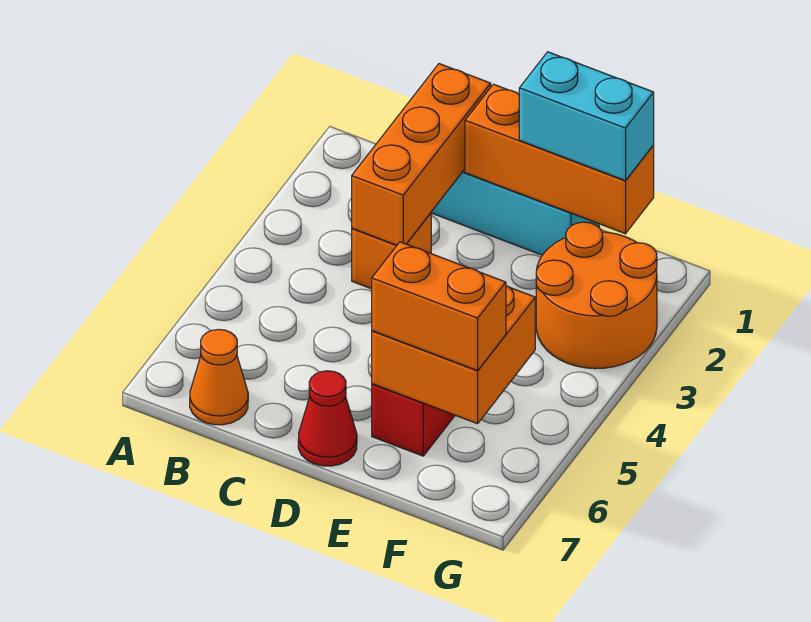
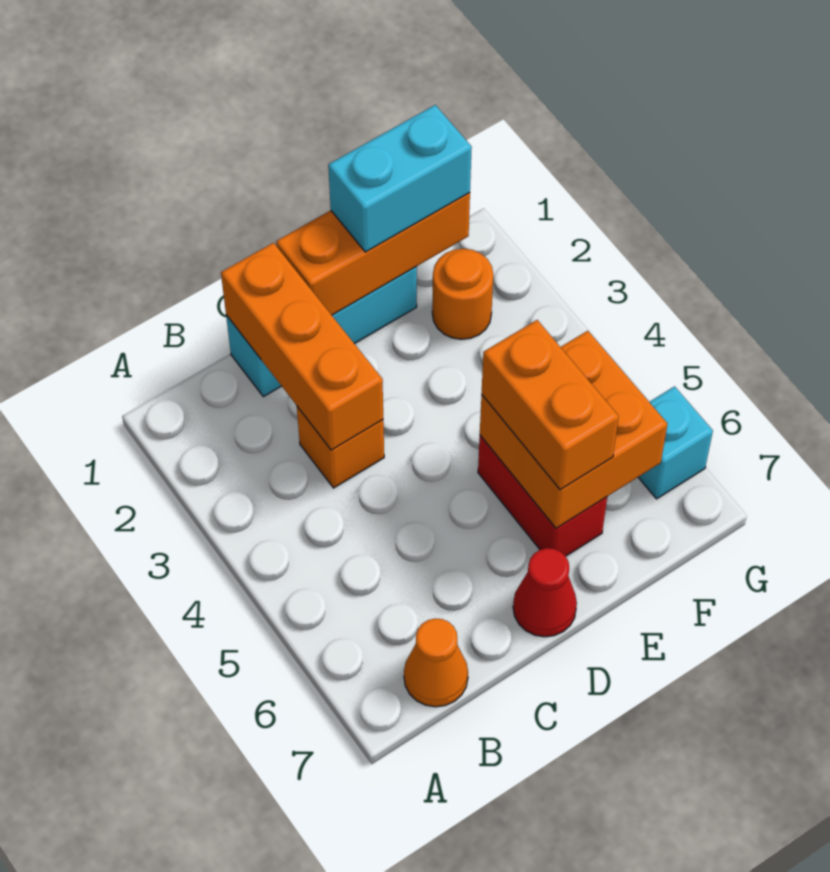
orange 1x2 brick [372,242,506,371] -> orange 1x2 brick turned to [482,320,619,490]
orange 2x2 round brick [536,222,657,369] -> orange 1x1 round brick [432,249,493,339]
none -> cyan 1x1 brick [638,386,713,499]

